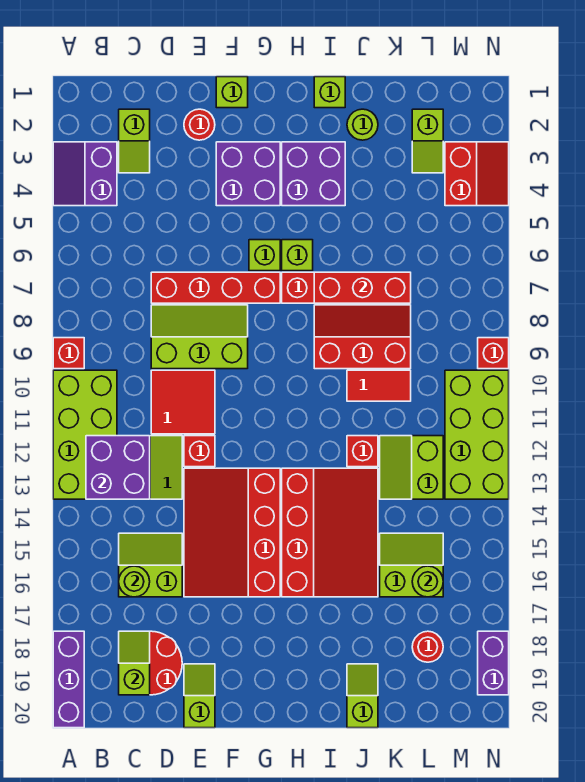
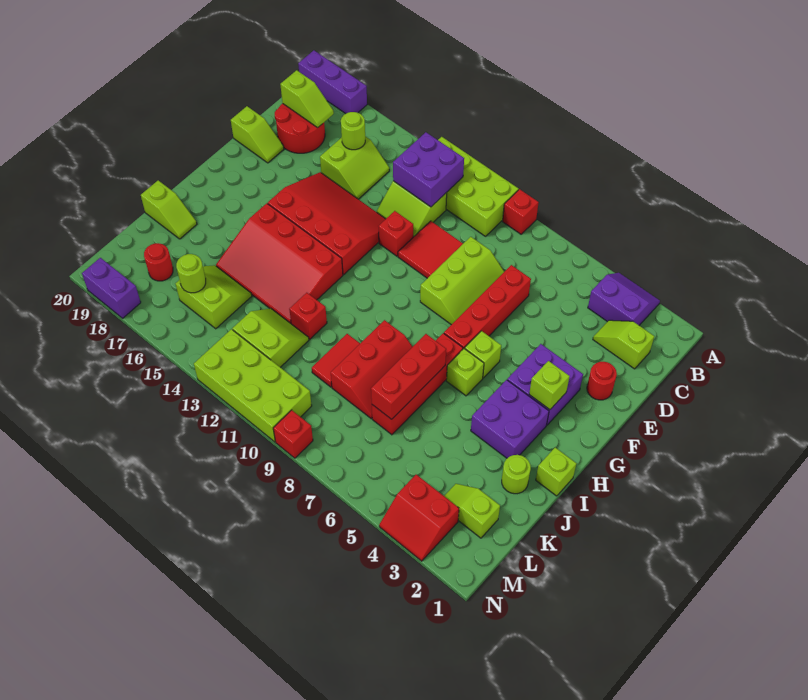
lime 1x1 brick [216,77,248,108] -> lime 1x1 brick moved to [529,361,570,410]
lime 2x2 slope [380,533,443,597] -> lime 2x2 slope turned to [176,265,252,329]

